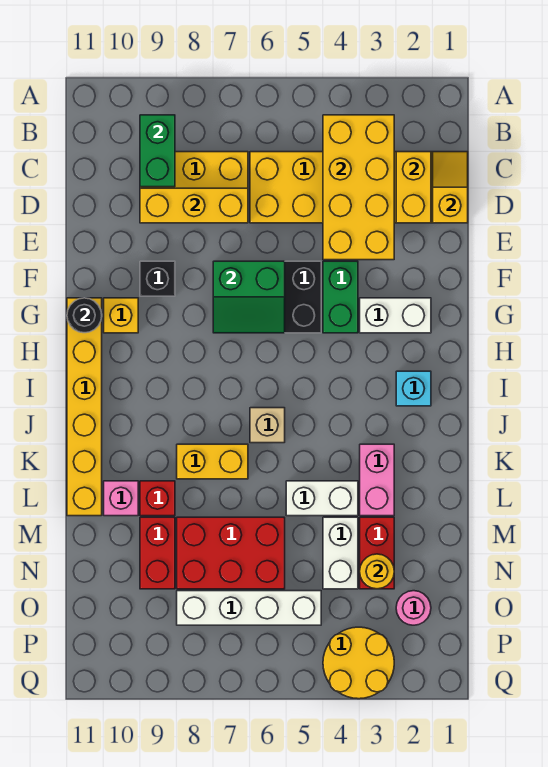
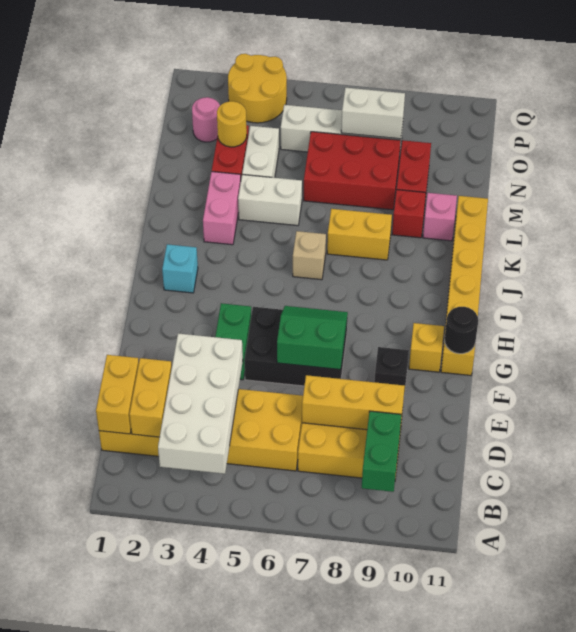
yellow 2x4 brick [323,115,394,260] -> white 2x4 brick [158,333,243,474]
yellow 1x2 slope [433,152,468,223] -> yellow 1x2 brick [96,355,139,434]
white 1x2 brick [360,298,431,333] -> white 1x2 brick moved to [341,88,405,139]

